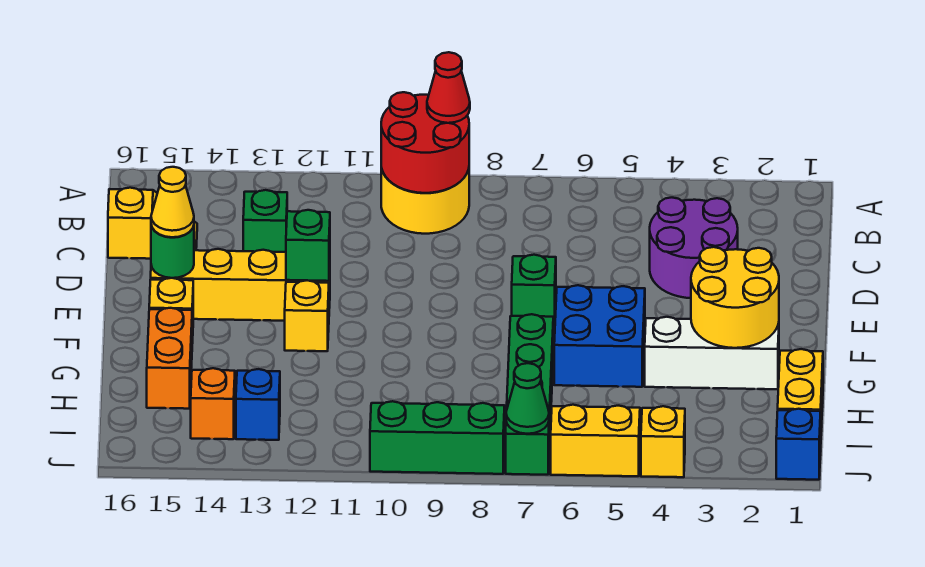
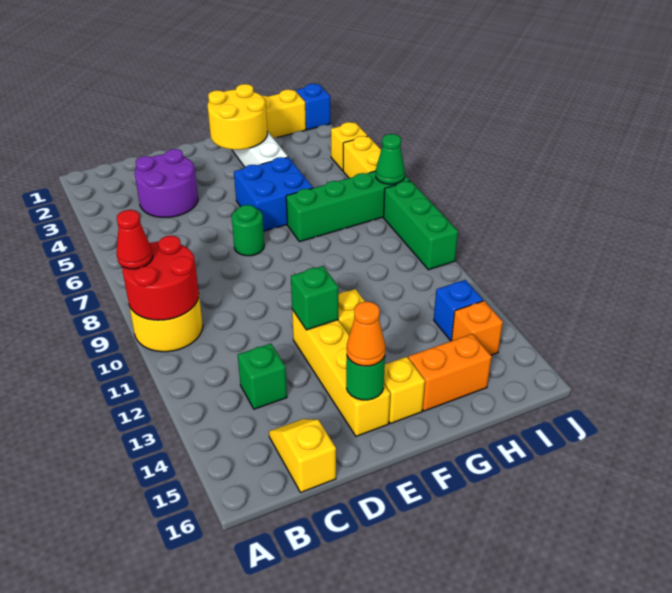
green 1x1 brick [512,255,556,326] -> green 1x1 round brick [232,205,264,256]
yellow 1x1 cone [151,167,194,237] -> orange 1x1 cone [347,301,385,366]

